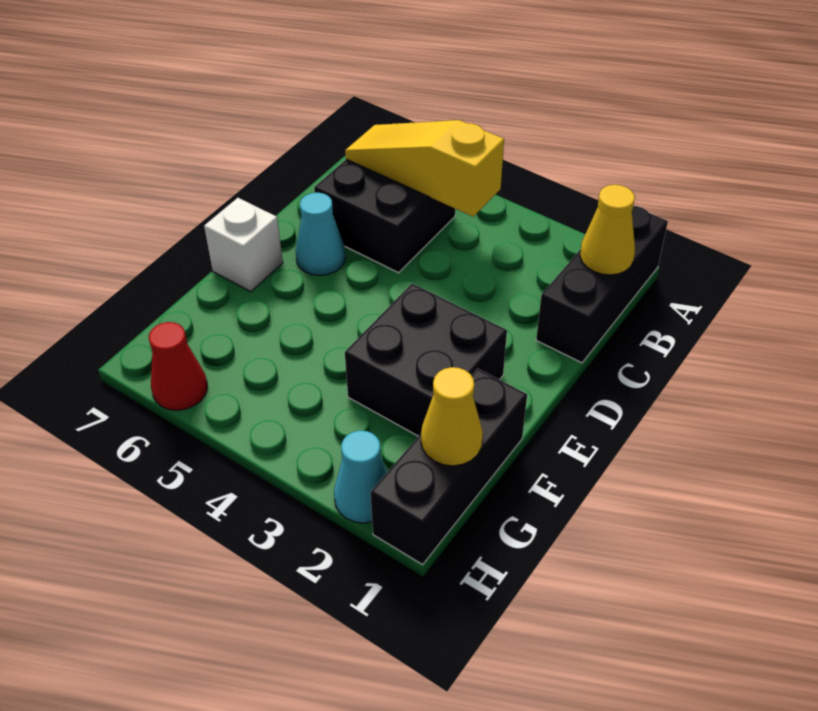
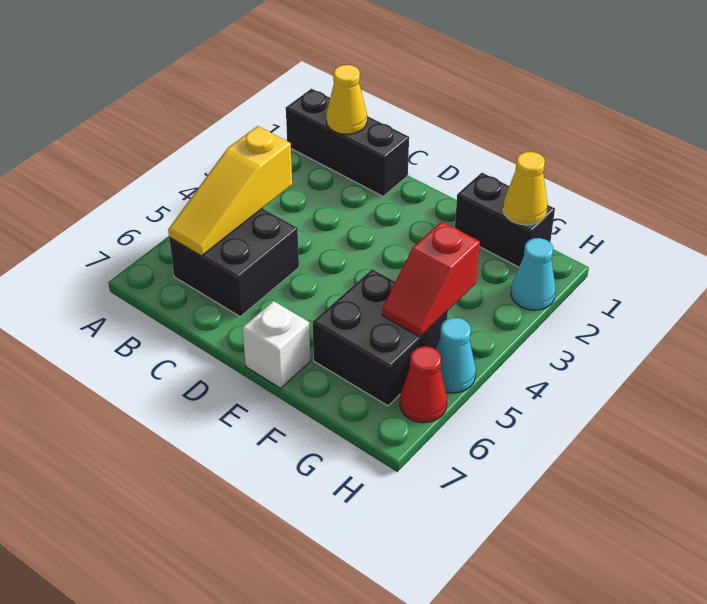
cyan 1x1 cone [296,193,346,275] -> cyan 1x1 cone moved to [436,318,476,393]
black 2x2 brick [345,283,507,436] -> black 2x2 brick moved to [313,269,448,406]
black 1x3 brick [370,369,527,564] -> black 1x2 brick [455,173,555,267]
none -> red 1x2 slope [382,222,480,337]

